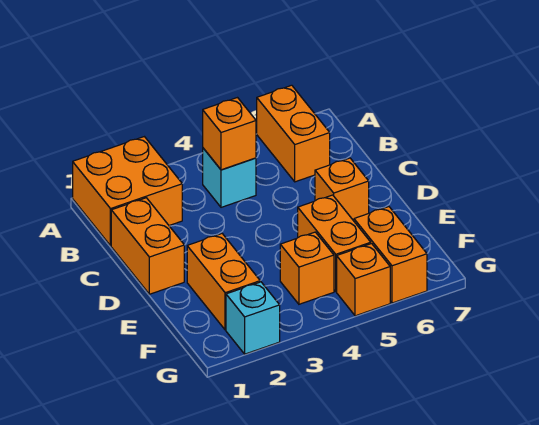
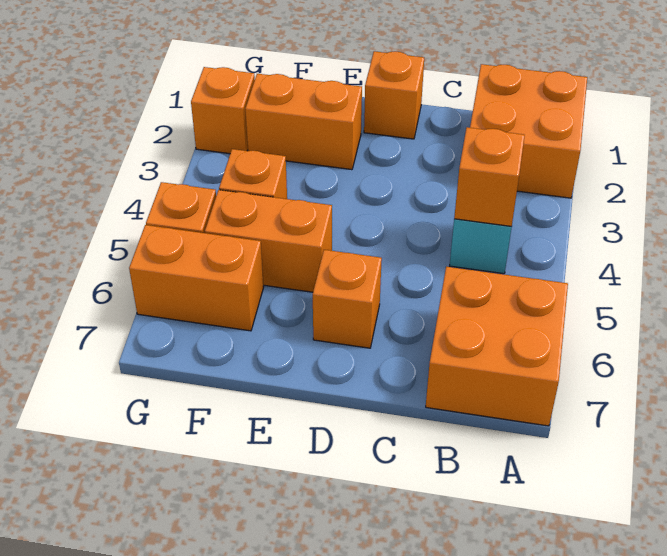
orange 1x2 brick [257,85,330,182] -> orange 2x2 brick [426,267,568,426]
orange 1x2 brick [111,198,184,294] -> orange 1x1 brick [364,51,424,139]
cyan 1x1 brick [226,282,280,354] -> orange 1x1 brick [191,67,255,154]

